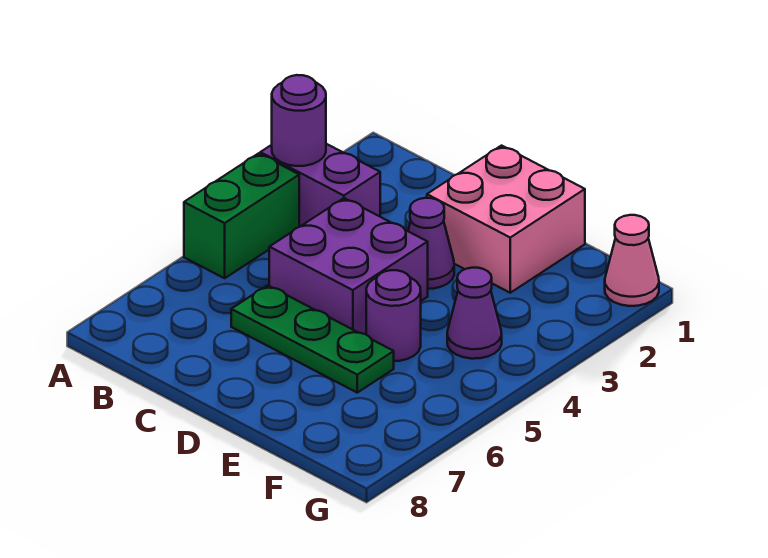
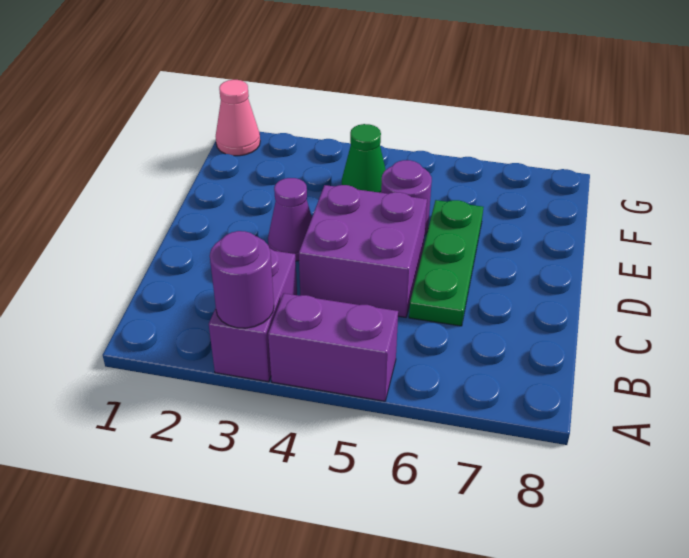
green 1x2 brick [184,153,299,278] -> purple 1x2 brick [268,293,398,401]
pink 2x2 brick [427,146,585,293] -> none
purple 1x1 cone [447,268,502,359] -> green 1x1 cone [342,124,386,193]

